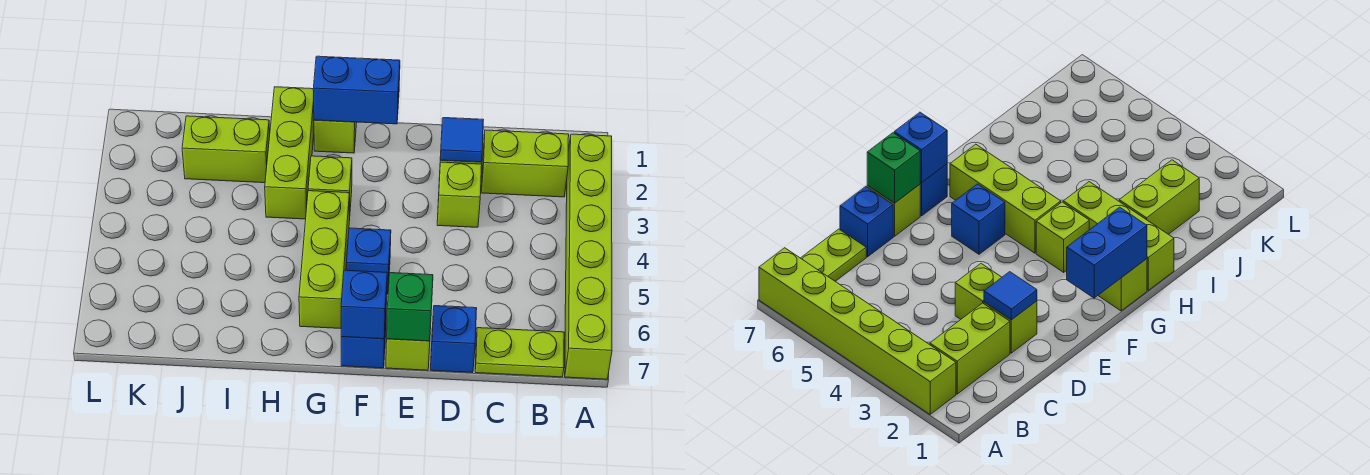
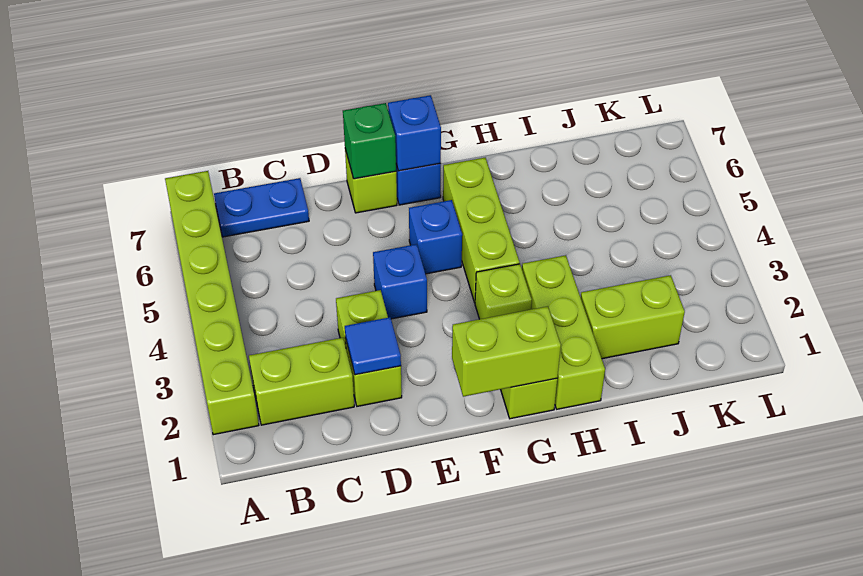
lime 1x2 plate [475,328,564,377] -> blue 1x2 plate [214,178,309,237]
blue 1x1 brick [431,306,477,373] -> blue 1x1 brick moved to [373,244,427,319]
blue 1x2 brick [313,56,400,124] -> lime 1x2 brick [452,306,561,397]

